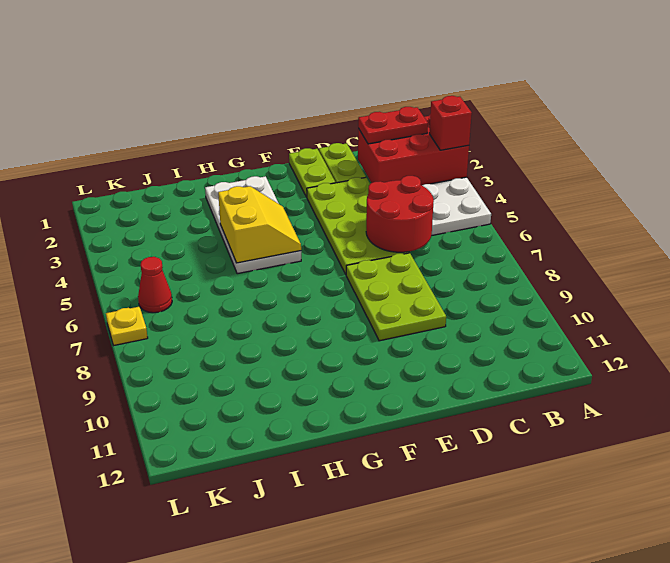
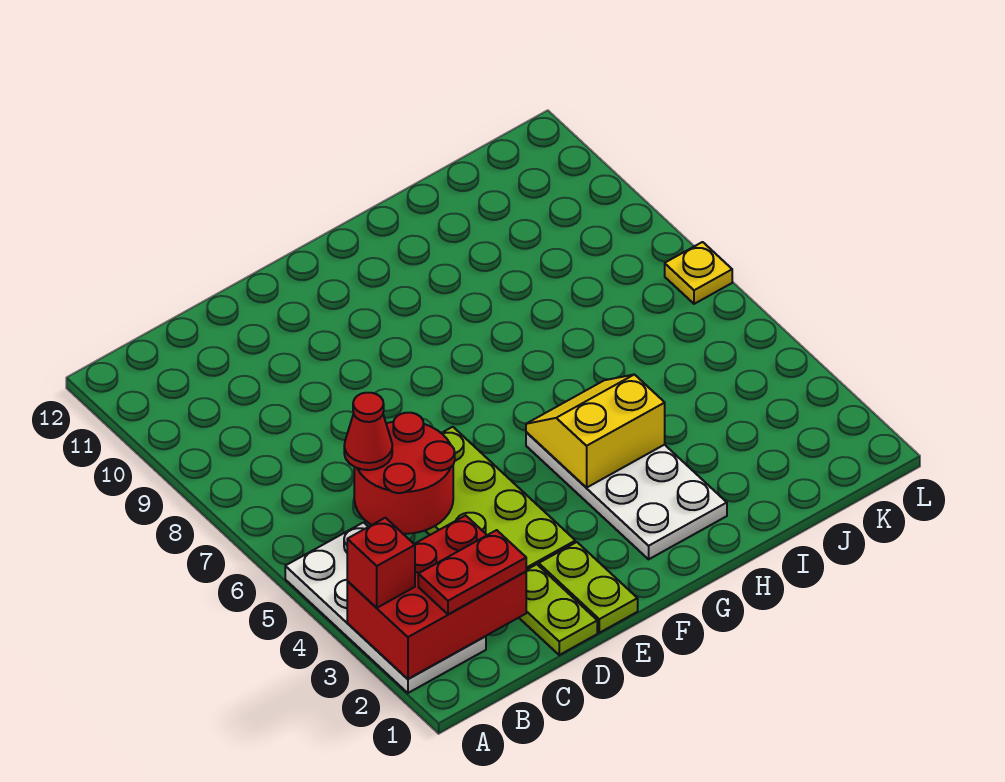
lime 2x3 plate [346,253,446,341] -> none
yellow 2x2 slope [218,186,301,263] -> yellow 2x2 slope turned to [526,374,665,488]
red 1x1 cone [138,257,172,313] -> red 1x1 cone moved to [344,393,392,470]

